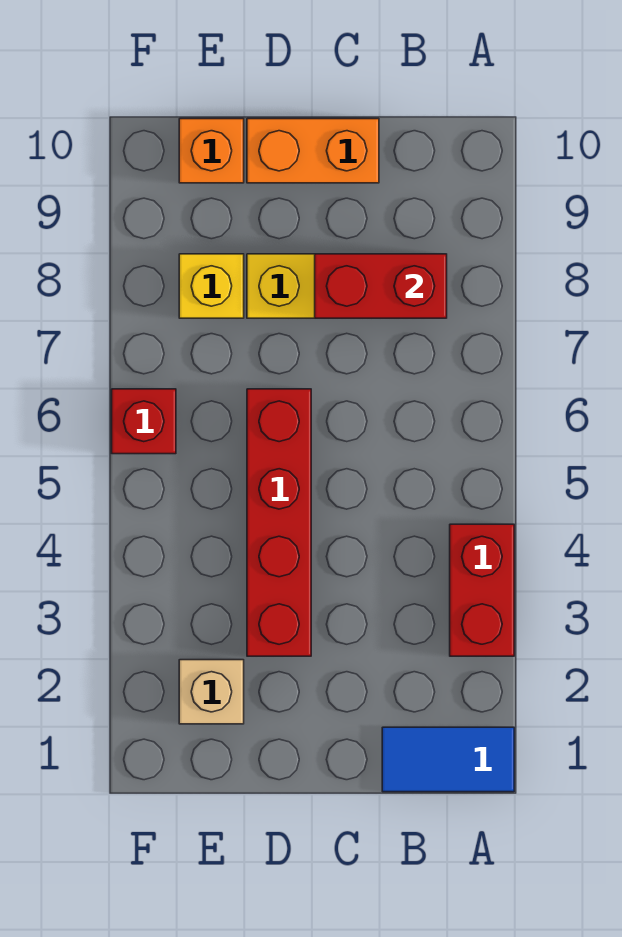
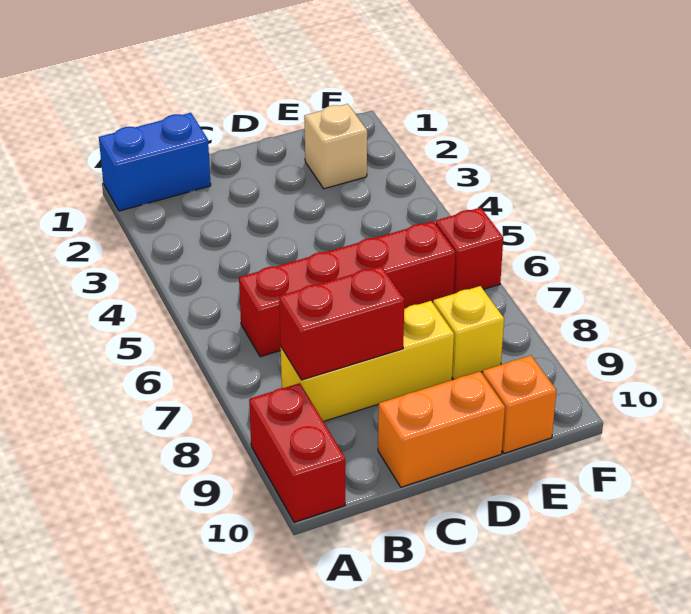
blue 1x2 tile [382,727,514,792] -> blue 1x2 brick [99,113,211,211]
red 1x2 brick [450,524,514,656] -> red 1x2 brick moved to [249,383,345,522]
red 1x4 brick [247,389,311,656] -> red 1x4 brick turned to [239,221,455,357]

